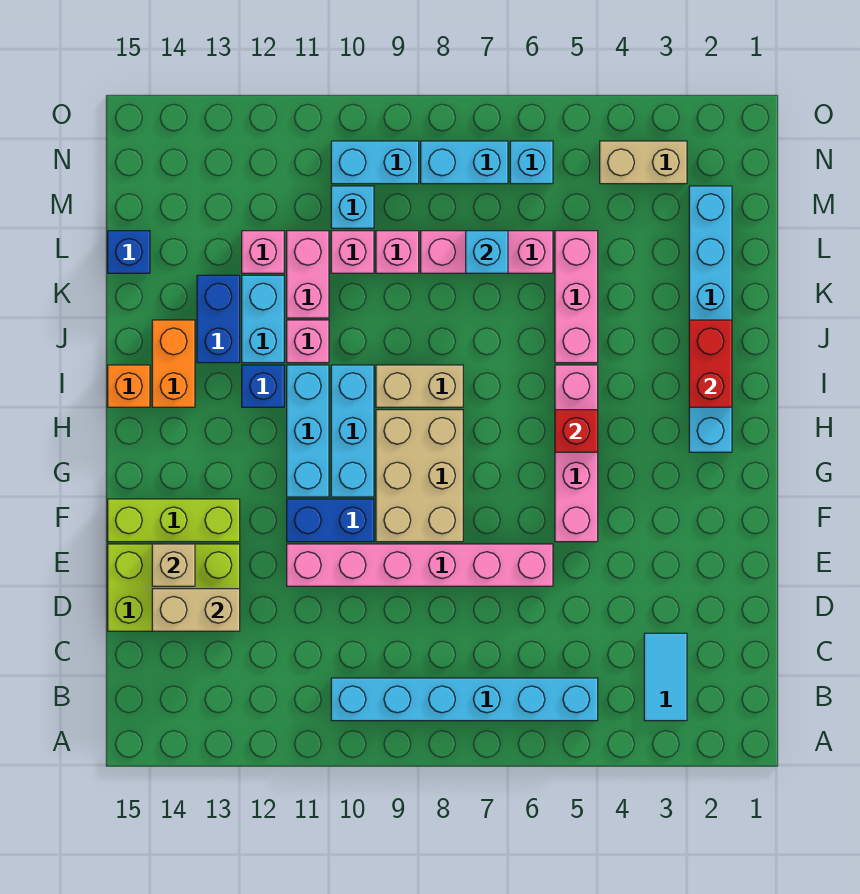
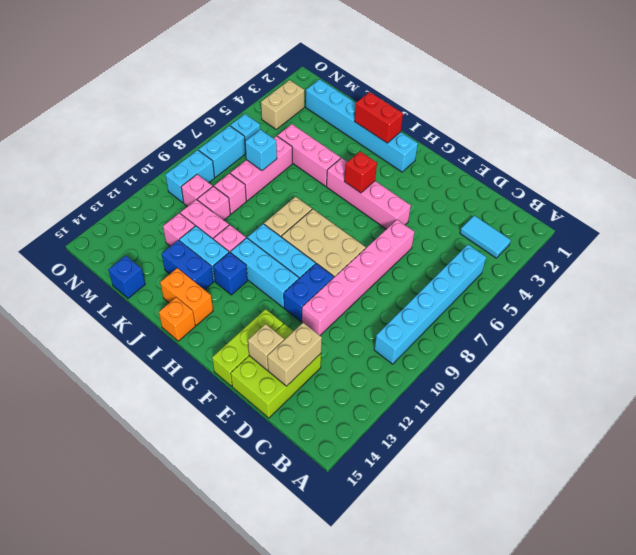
cyan 1x1 brick [331,186,374,228] -> pink 1x1 brick [181,174,213,207]

